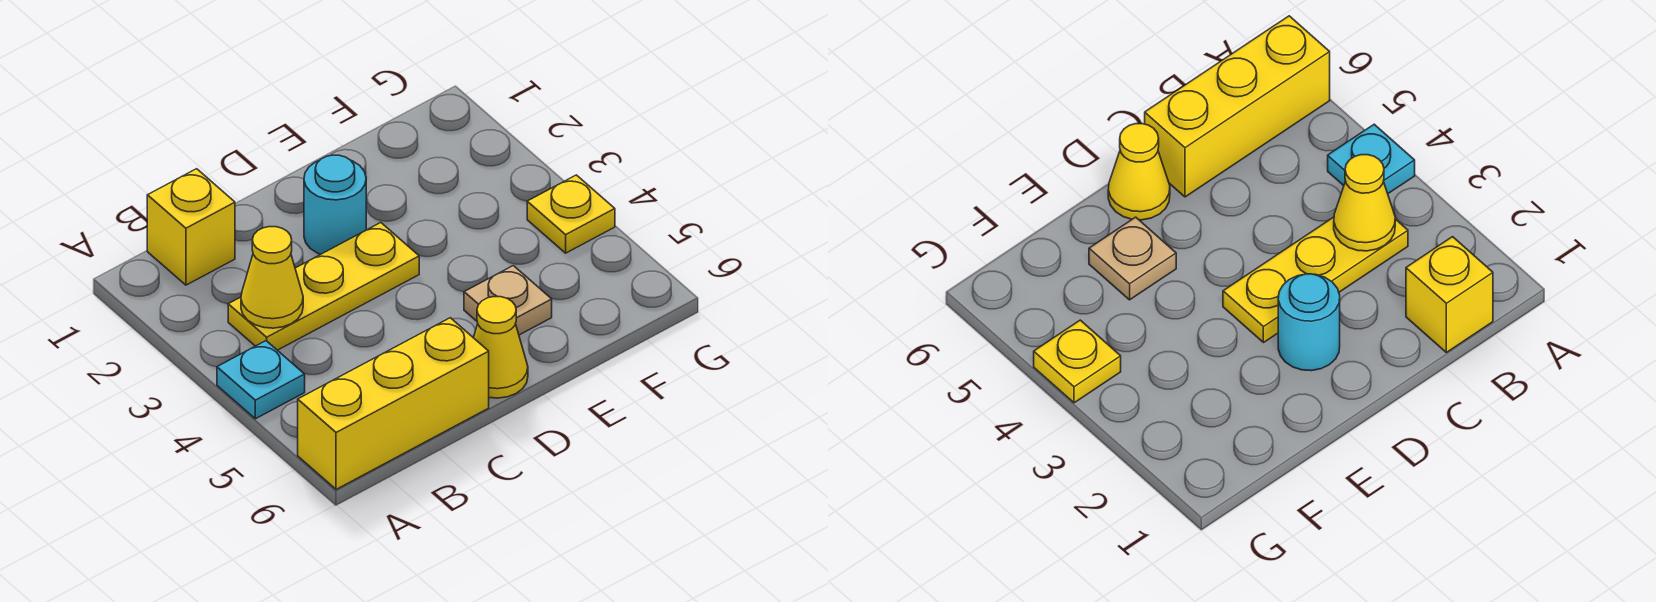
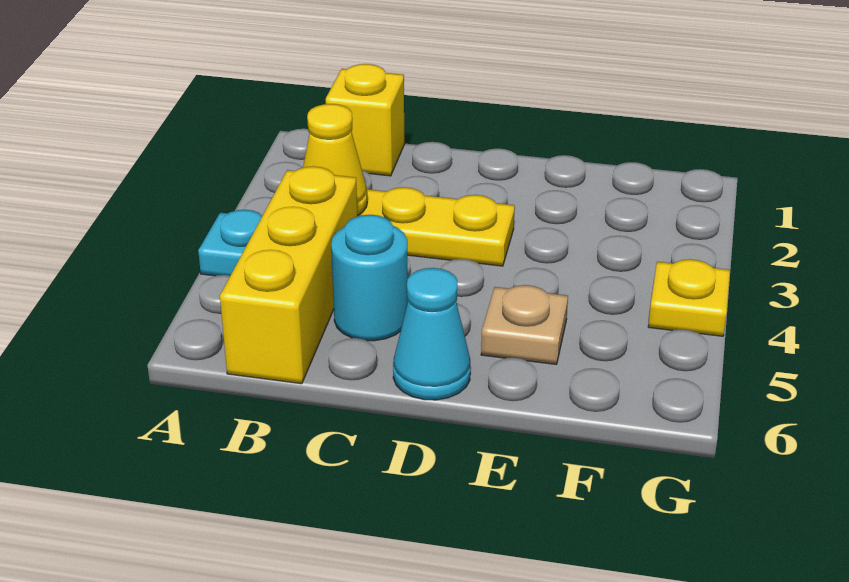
yellow 1x3 brick [298,318,489,489] -> yellow 1x3 brick turned to [220,166,357,384]
cyan 1x1 round brick [304,155,366,254] -> cyan 1x1 round brick moved to [331,215,408,341]
yellow 1x1 cone [474,297,528,398] -> cyan 1x1 cone [393,268,470,400]

